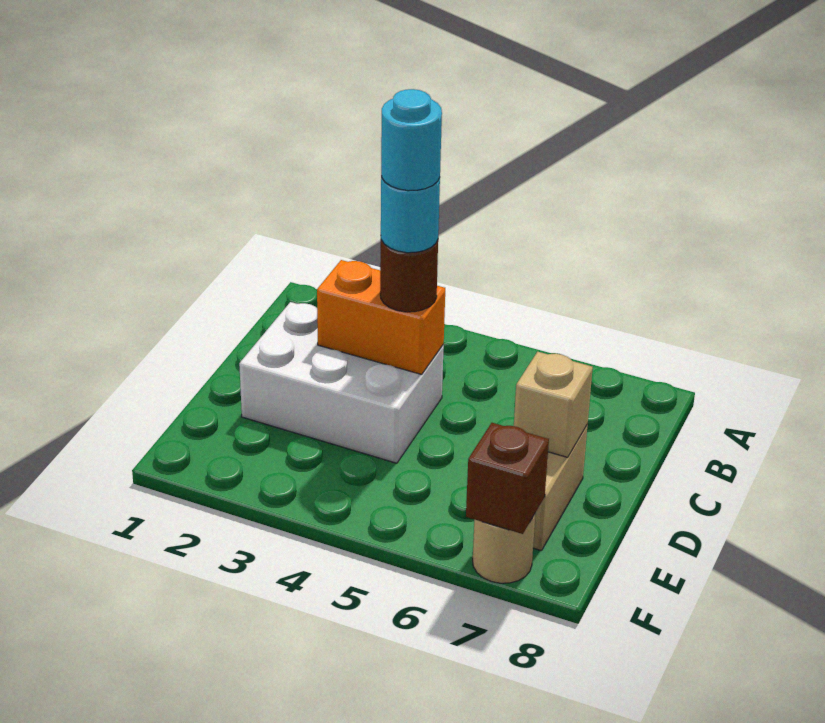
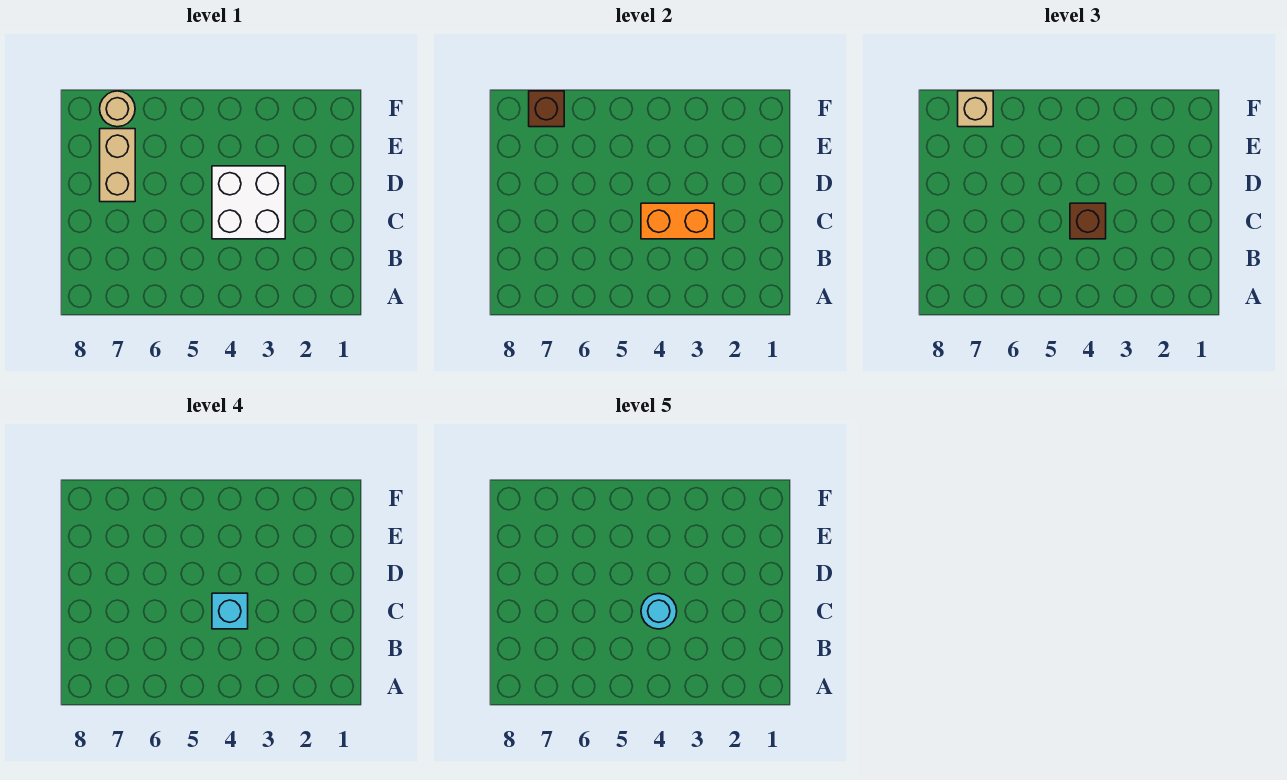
white 2x3 brick [239,302,444,463] -> white 2x2 brick [212,166,285,239]
brown 1x1 round brick [380,240,438,312] -> brown 1x1 brick [1070,203,1106,239]
cyan 1x1 round brick [381,177,440,253] -> cyan 1x1 brick [212,593,248,629]
tan 1x1 brick [514,352,593,457] -> tan 1x1 brick moved to [958,91,993,127]

